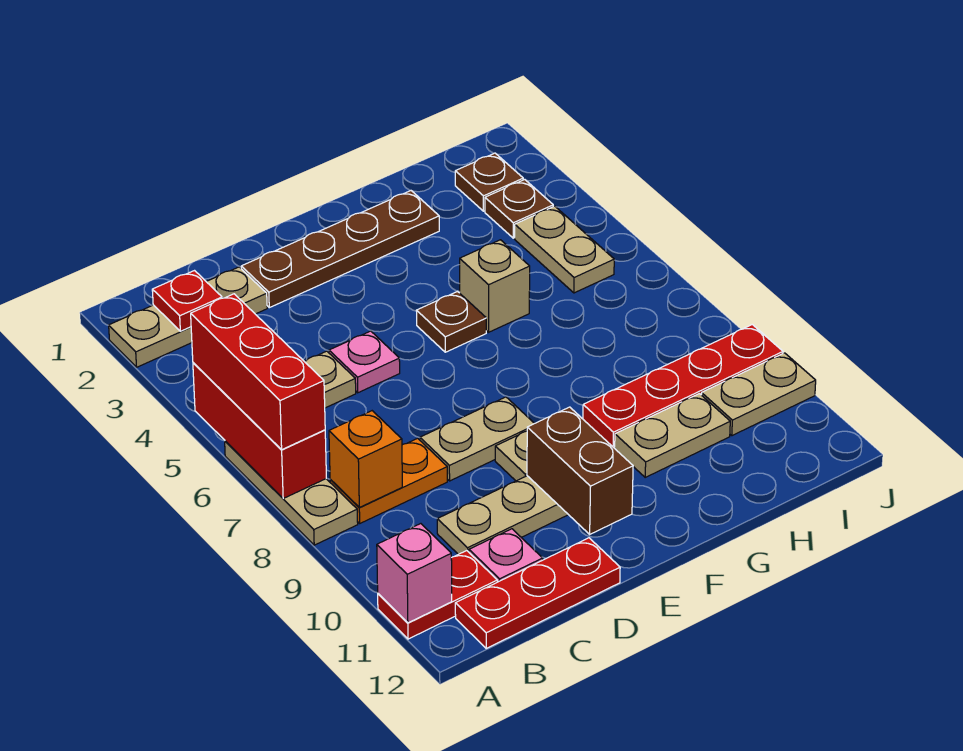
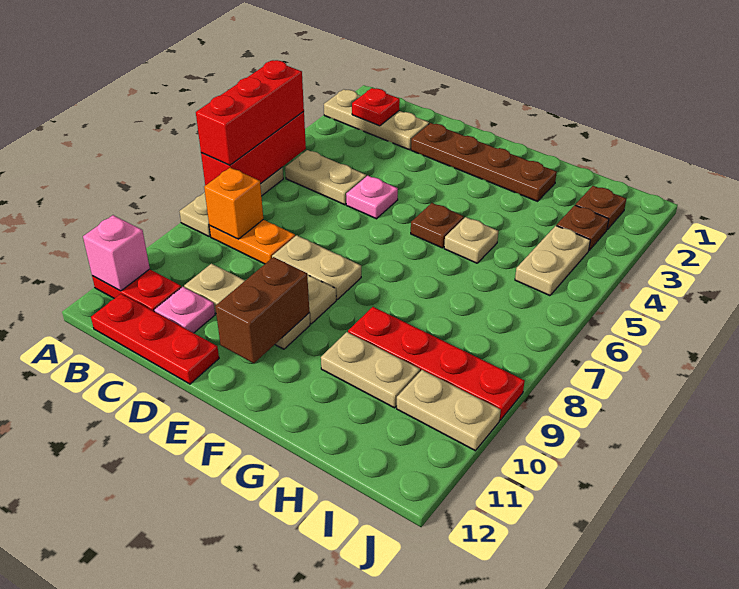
tan 1x1 brick [460,240,530,332] -> tan 1x1 plate [444,217,498,263]

